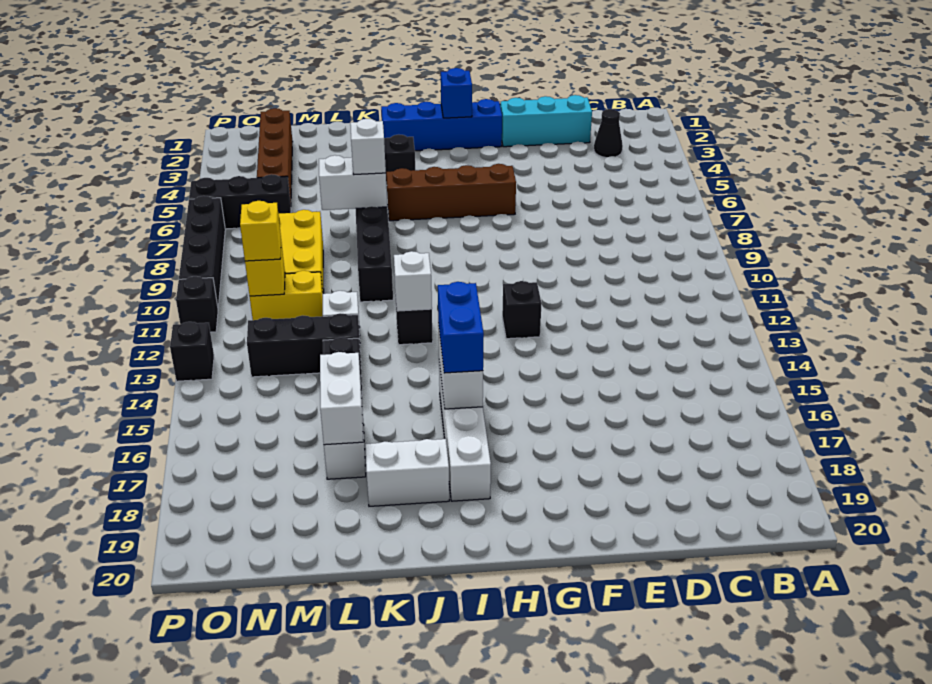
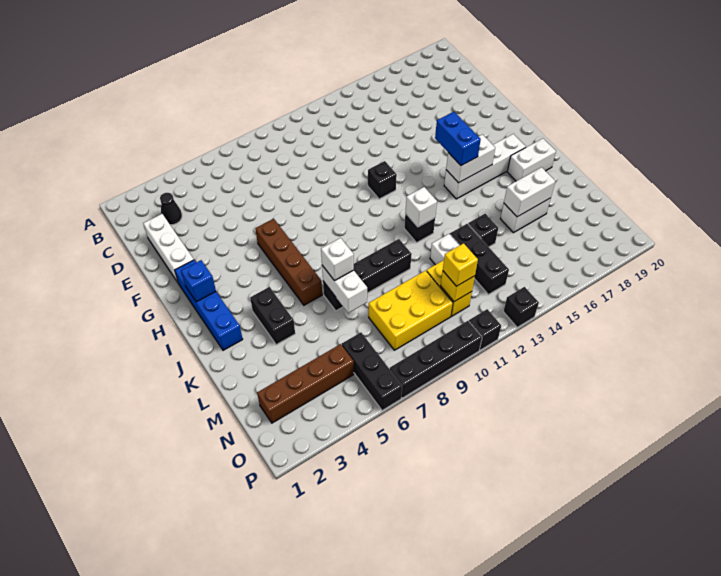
cyan 1x3 brick [500,95,592,147] -> white 1x3 brick [143,214,194,282]
blue 1x2 brick [438,282,484,373] -> blue 1x2 brick turned to [435,112,481,166]
white 1x2 brick [365,439,449,506] -> white 1x2 brick turned to [507,138,556,181]

